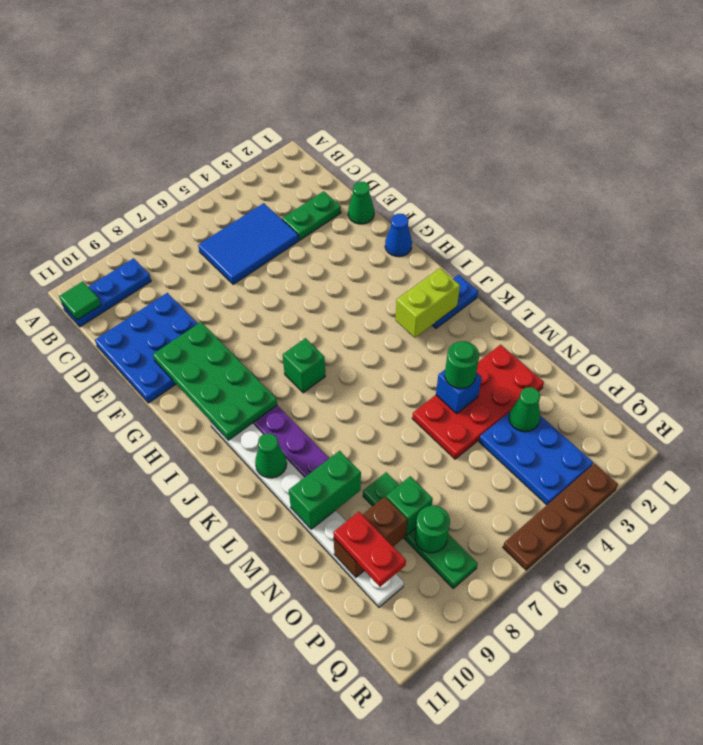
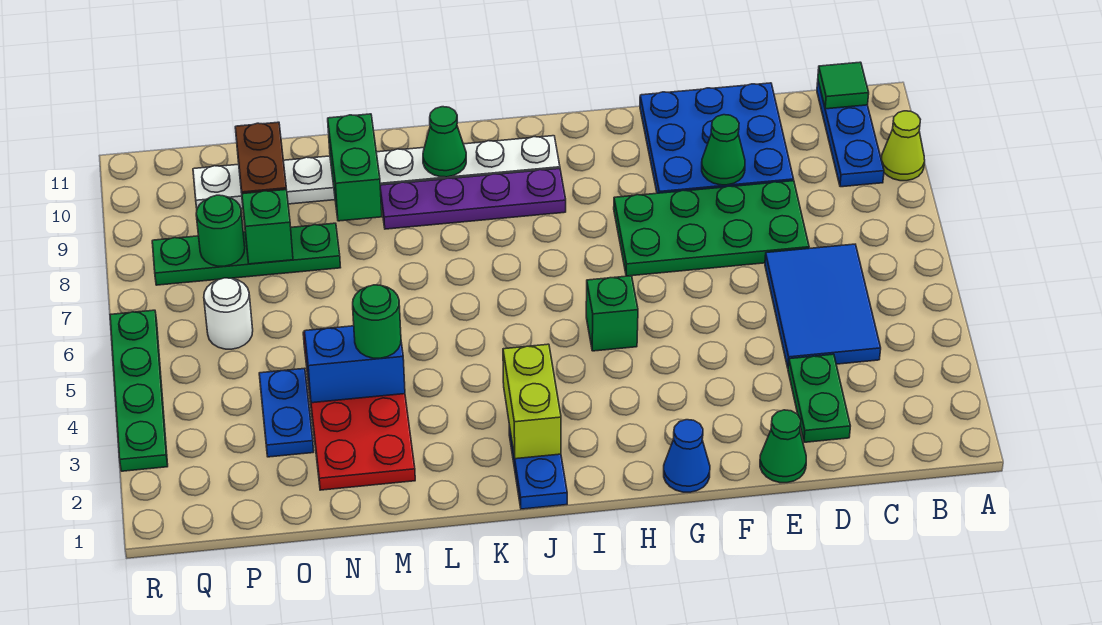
none -> lime 1x1 cone [881,111,925,181]
green 2x4 plate [153,322,277,440] -> green 2x4 plate moved to [614,181,809,276]
green 1x1 brick [283,338,325,393] -> green 1x1 brick moved to [586,276,638,351]
blue 1x1 brick [436,370,482,413] -> blue 1x2 brick [304,326,405,403]
blue 2x3 plate [479,412,593,505] -> blue 1x2 plate [259,368,314,457]
green 1x1 cone [509,387,540,432] -> green 1x1 cone moved to [702,115,745,185]
red 1x2 plate [333,512,406,587] -> none
none -> white 1x1 round brick [204,278,253,349]
brown 1x4 plate [503,464,618,570] -> green 1x4 plate [110,310,168,471]

